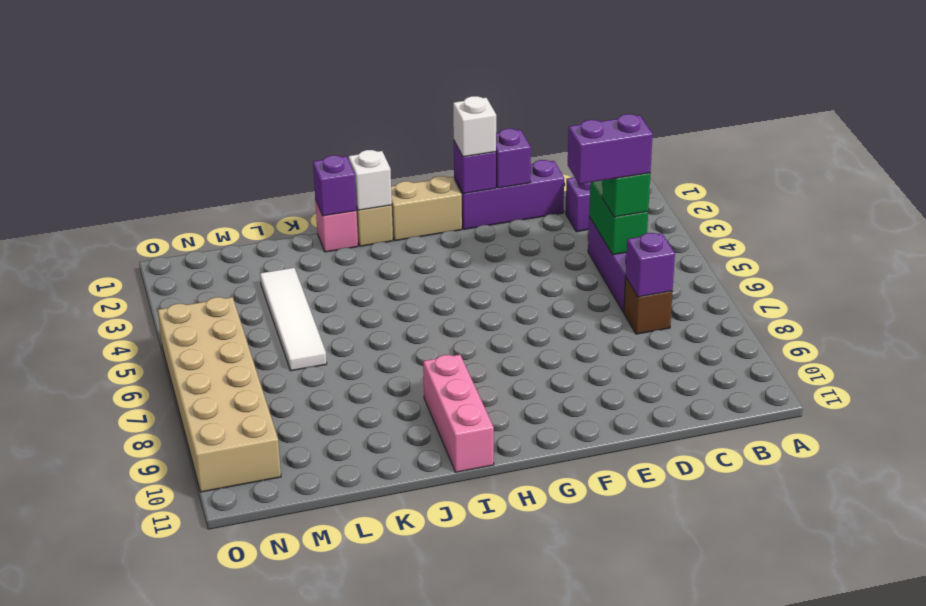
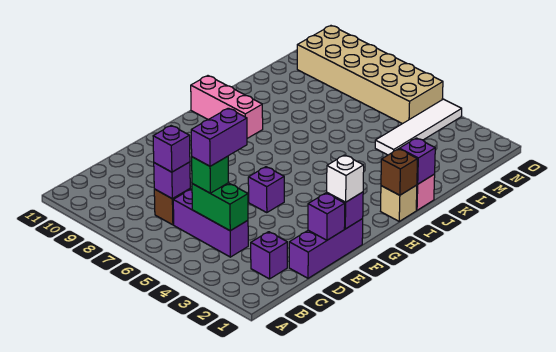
none -> purple 1x1 brick [153,126,190,172]
none -> purple 1x1 brick [248,167,284,213]
tan 1x2 brick [391,176,462,241] -> none
white 1x1 brick [349,150,392,210] -> brown 1x1 brick [381,149,418,195]
white 1x4 tile [260,268,327,371] -> white 1x4 tile turned to [375,99,462,155]

